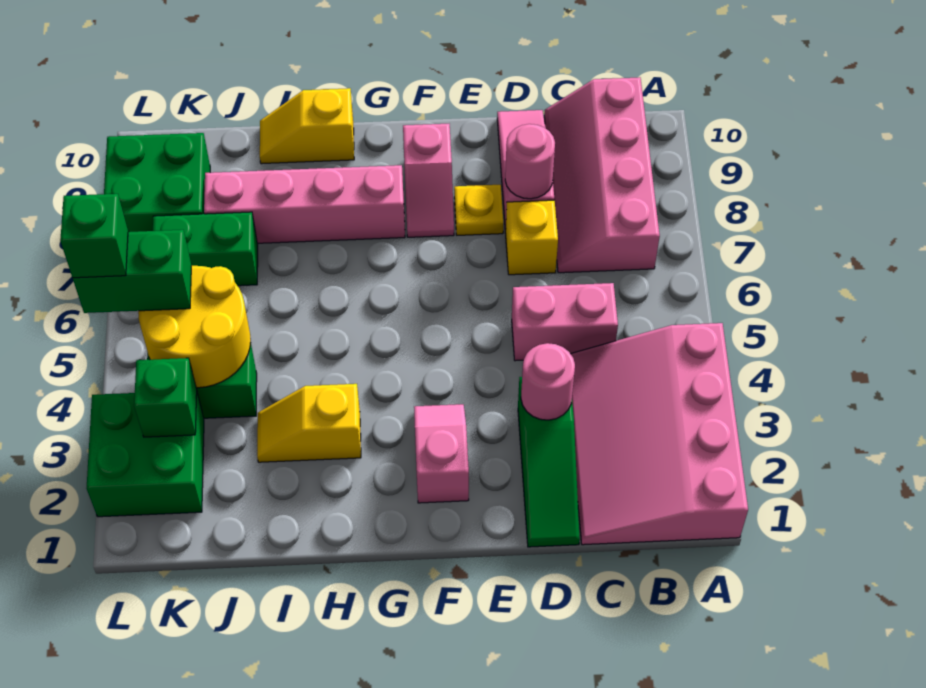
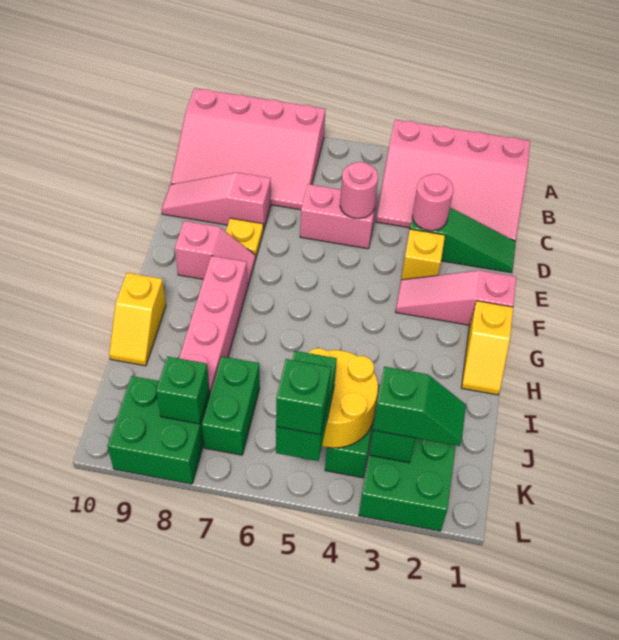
pink 2x4 slope [544,77,660,273] -> pink 3x4 slope [171,88,326,210]
pink 1x2 brick [512,283,618,361] -> pink 1x2 brick turned to [300,184,377,249]
yellow 1x1 brick [505,200,558,275] -> yellow 1x1 brick moved to [401,229,445,280]
pink 1x1 round brick [505,124,555,199] -> pink 1x1 round brick moved to [340,162,378,219]
pink 1x2 slope [414,404,469,503] -> pink 1x3 slope [396,270,516,325]
yellow 1x2 slope [257,384,361,462] -> yellow 1x2 slope moved to [462,301,513,395]
none -> green 1x2 slope [373,367,466,446]
none -> green 1x1 brick [156,357,210,424]

